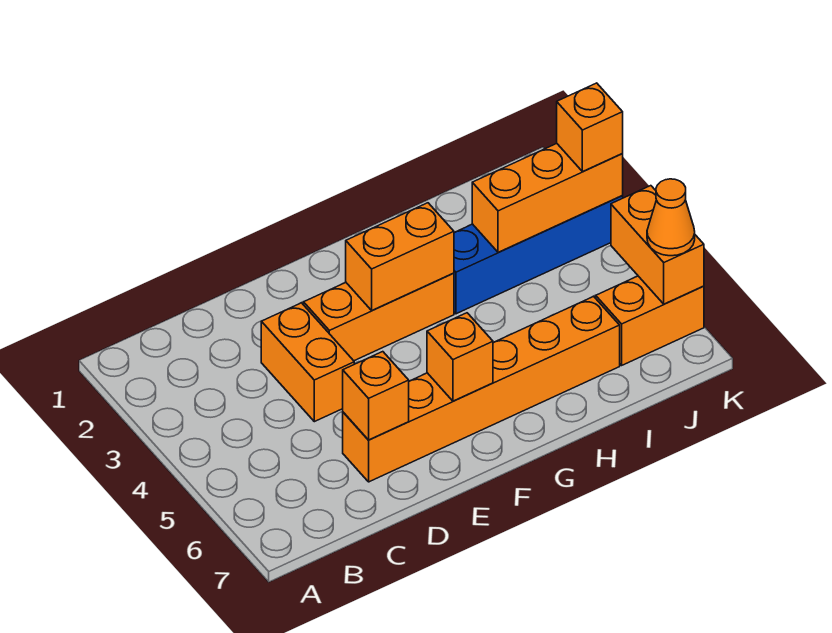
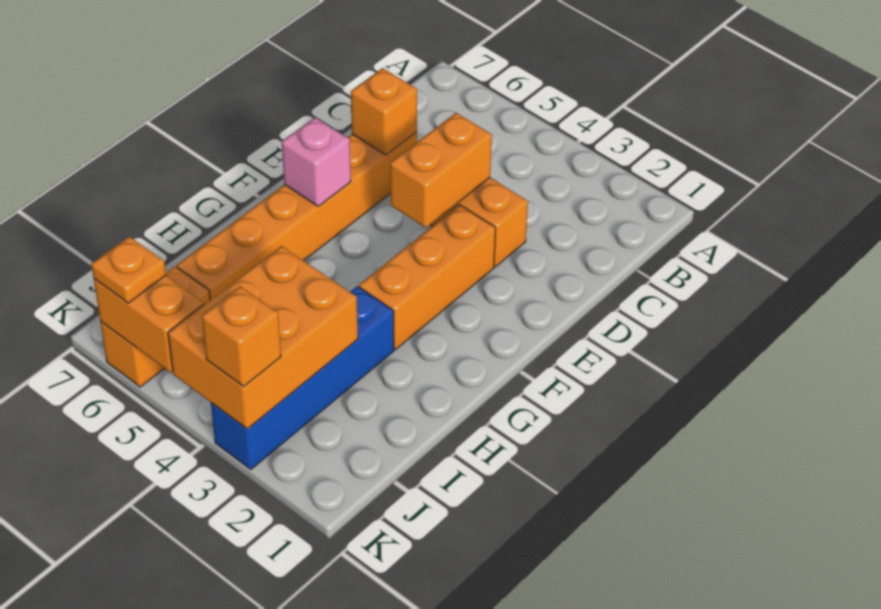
orange 1x2 brick [346,203,454,311] -> orange 1x2 brick moved to [390,113,492,228]
orange 1x1 brick [427,313,493,401] -> pink 1x1 brick [282,117,351,206]
orange 1x3 brick [472,144,623,253] -> orange 2x3 brick [168,246,358,429]
orange 1x1 cone [647,179,695,256] -> orange 1x1 plate [91,237,166,303]

